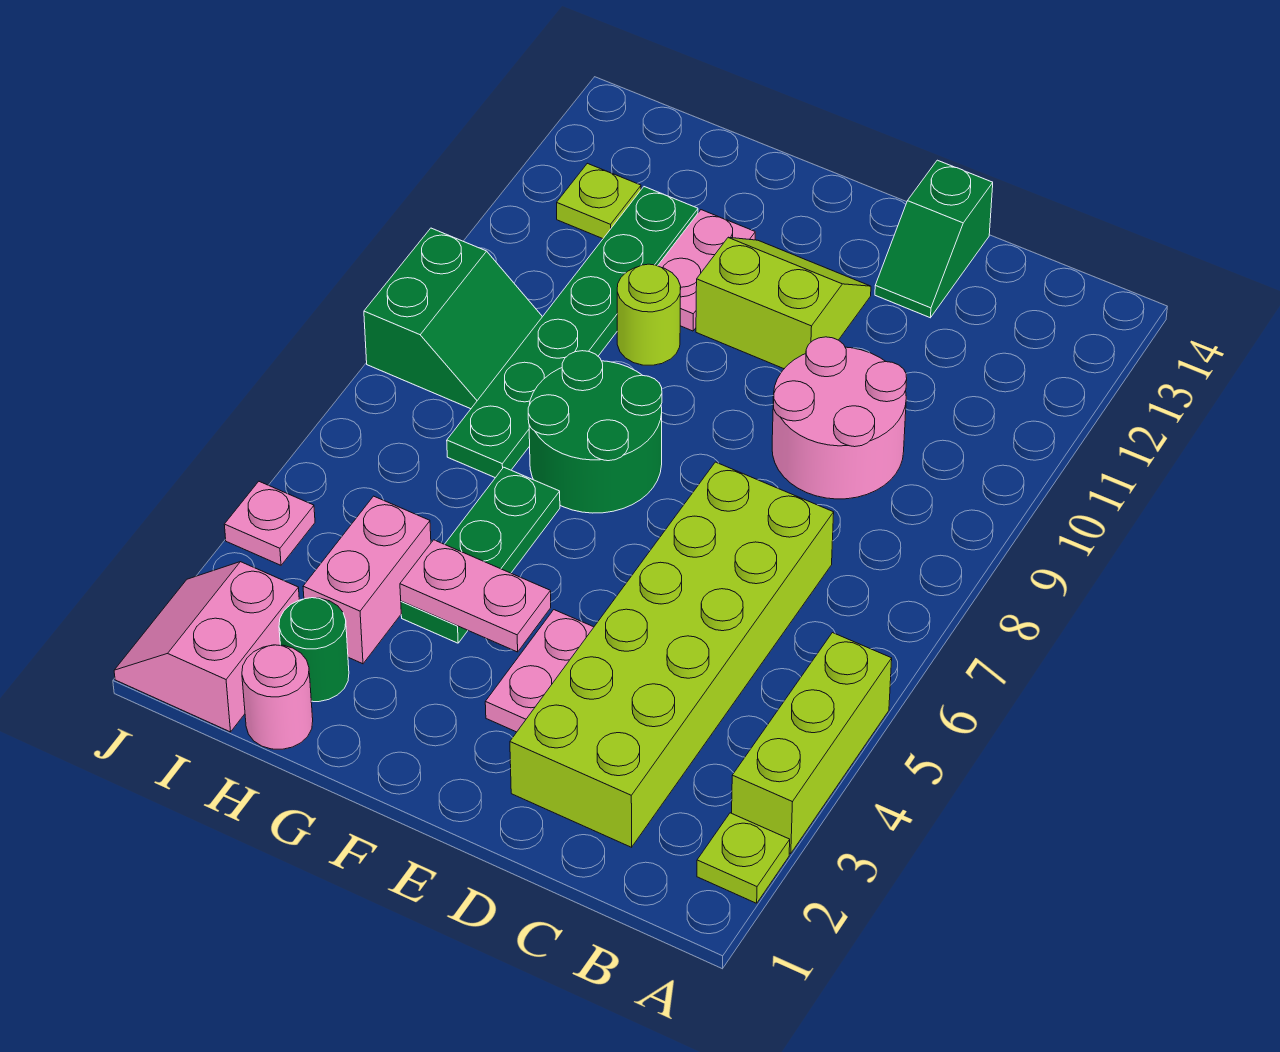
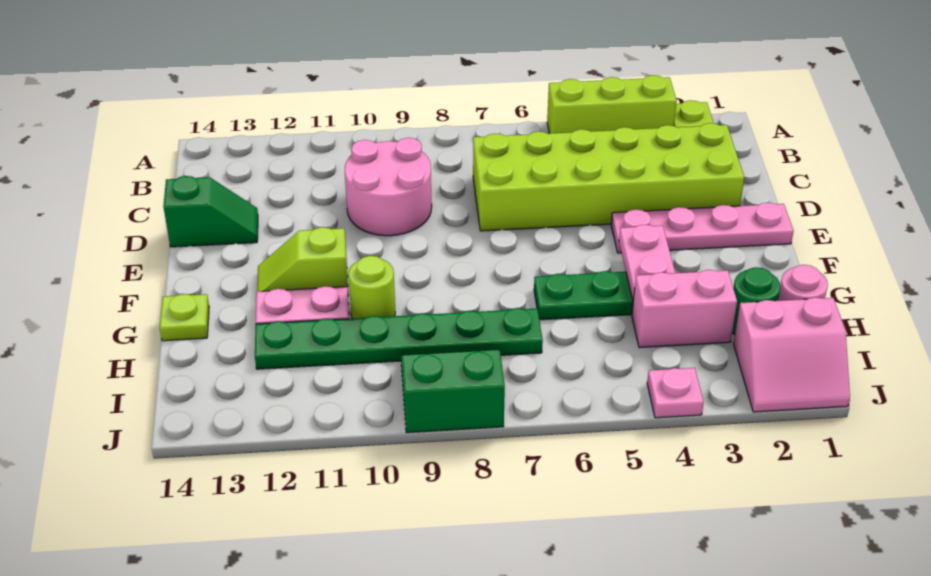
pink 1x2 plate [485,610,594,732] -> pink 1x4 plate [611,203,793,253]
lime 2x2 slope [696,237,871,369] -> lime 1x2 slope [257,227,348,291]
green 2x2 round brick [528,351,662,513] -> none
lime 1x1 plate [557,163,641,239] -> lime 1x1 plate moved to [160,294,209,341]

